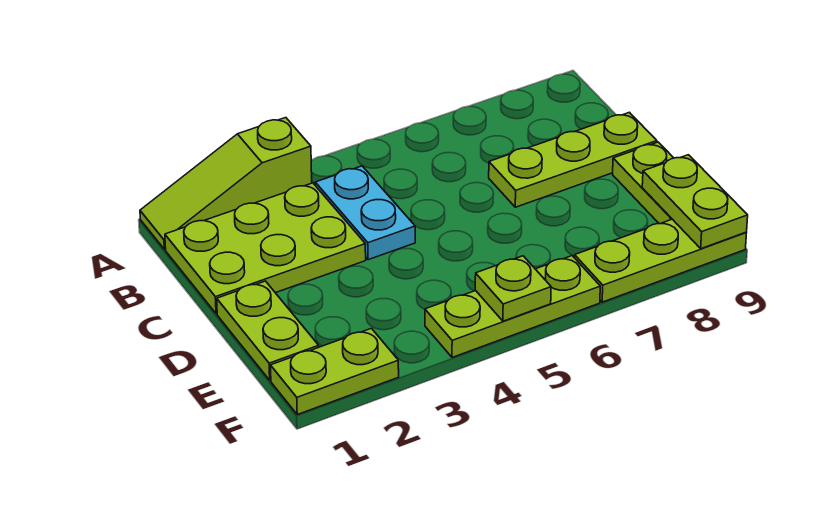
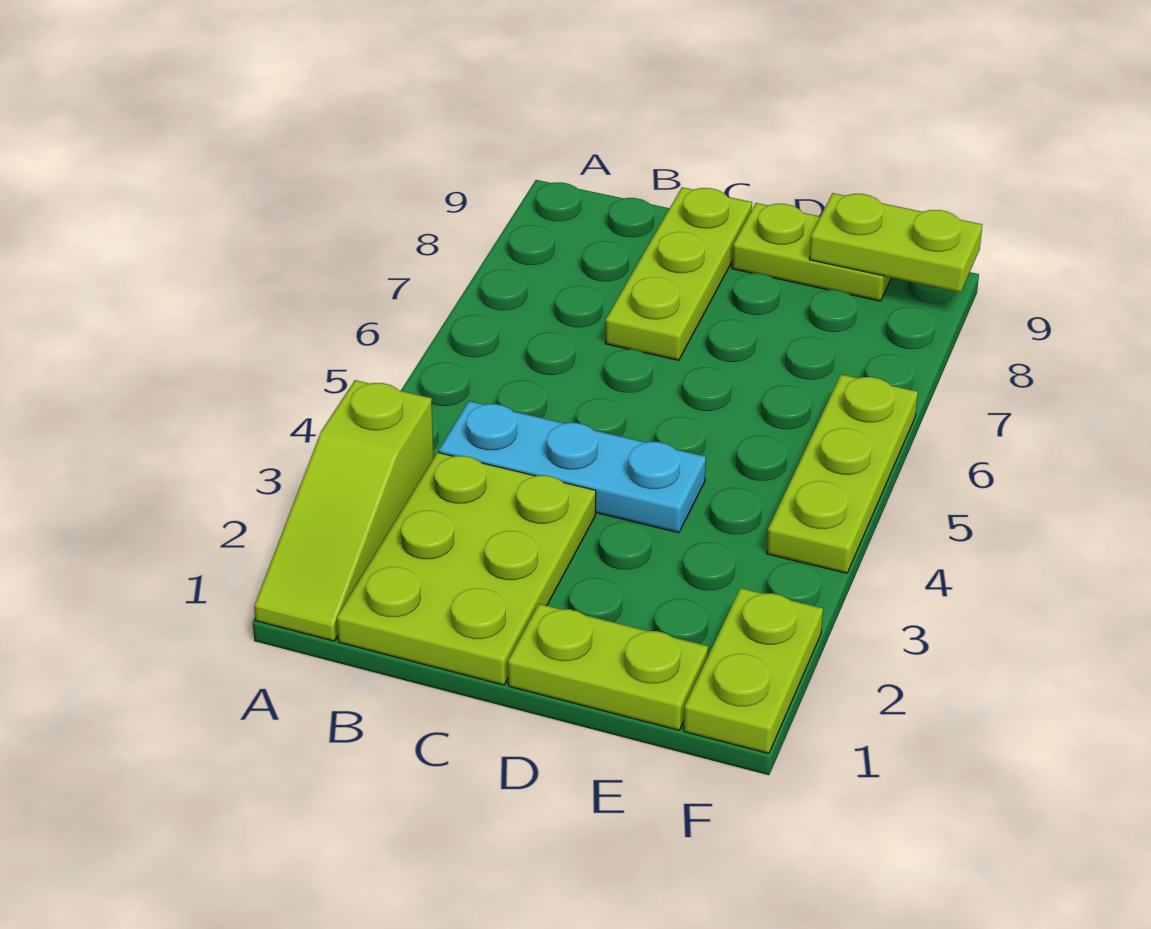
cyan 1x2 plate [315,166,415,260] -> cyan 1x3 plate [439,401,706,533]
lime 1x1 plate [475,256,551,321] -> none
lime 1x3 plate [575,219,746,302] -> none

